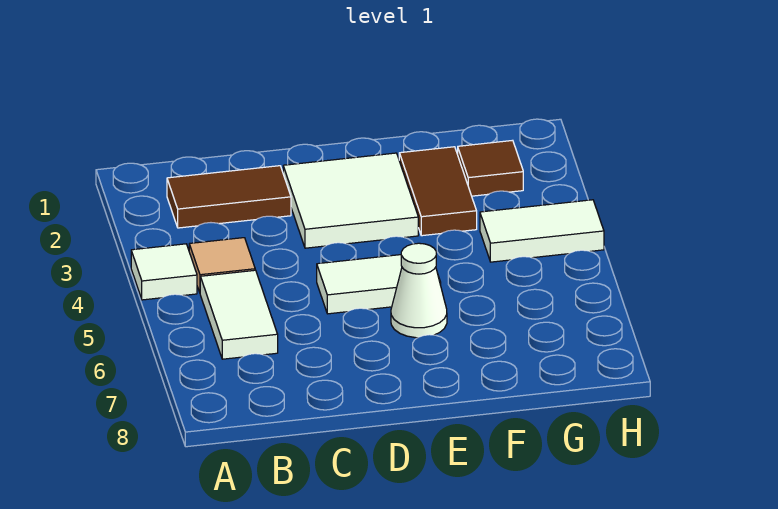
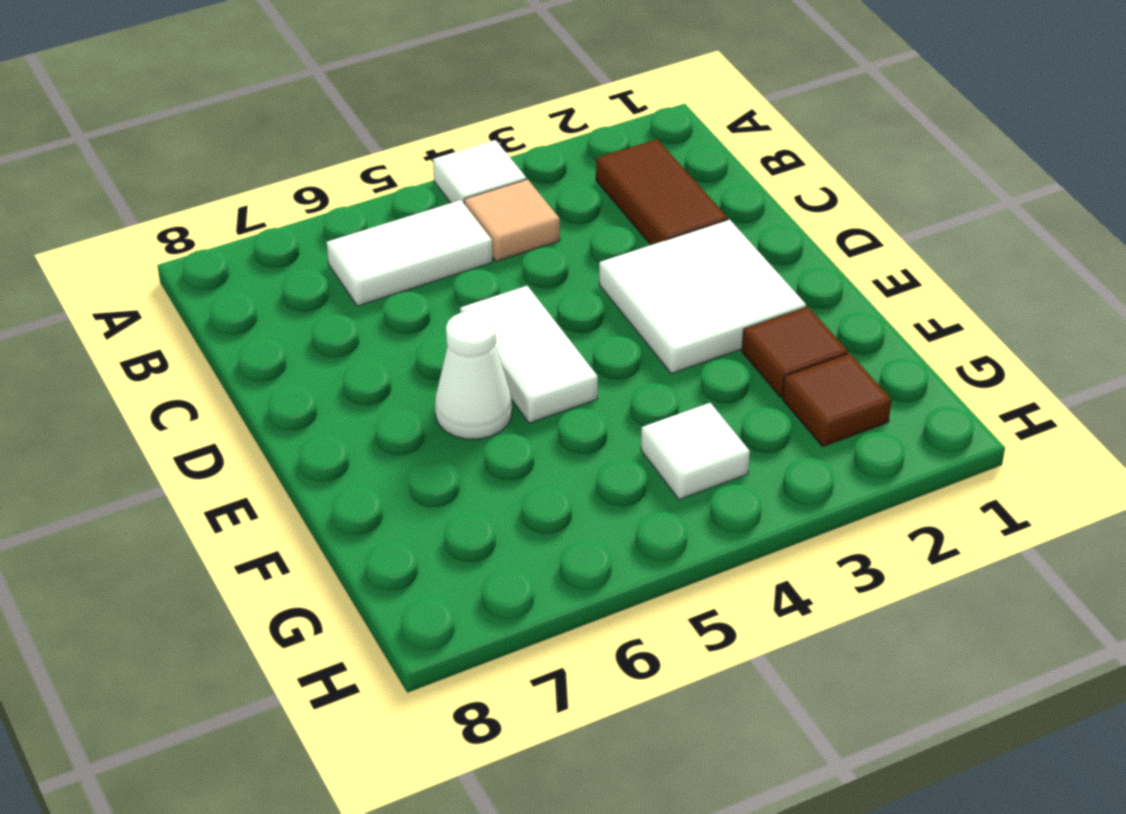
brown 1x2 tile [399,147,477,236] -> brown 1x1 tile [742,307,848,397]
white 1x2 tile [480,200,604,262] -> white 1x1 tile [641,403,750,499]

